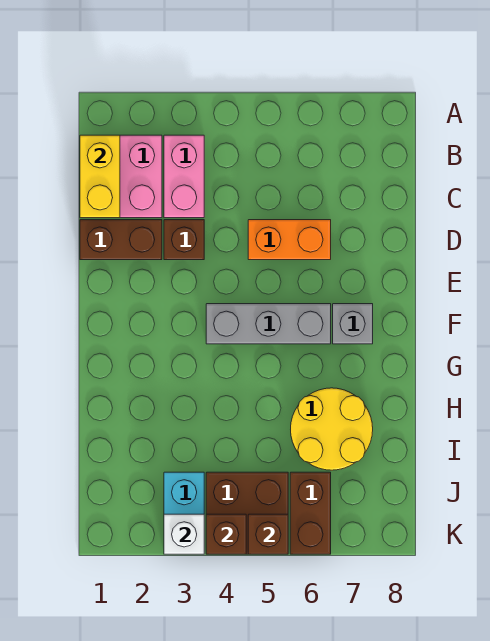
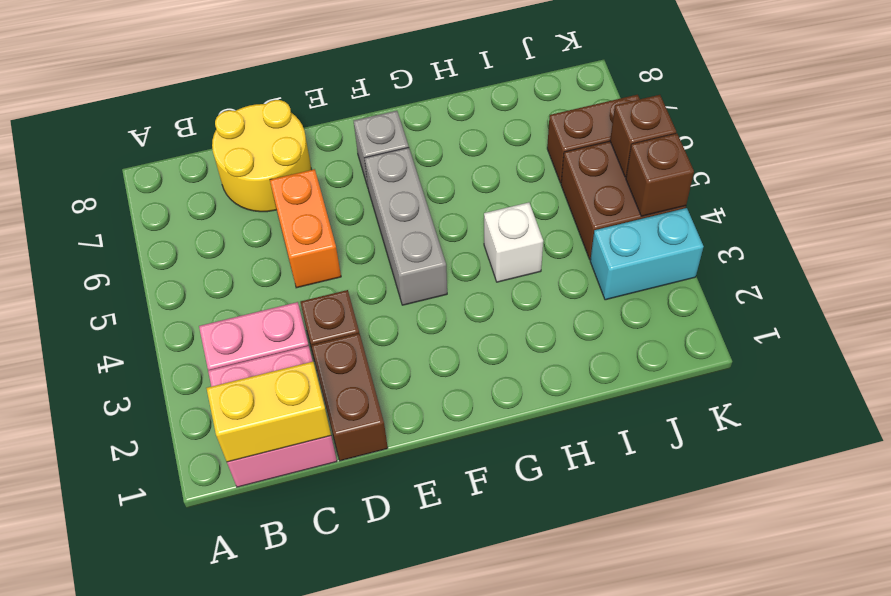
yellow 2x2 round brick [291,388,373,470] -> yellow 2x2 round brick moved to [212,100,312,212]
white 1x1 brick [164,514,204,554] -> white 1x1 brick moved to [484,202,543,282]

